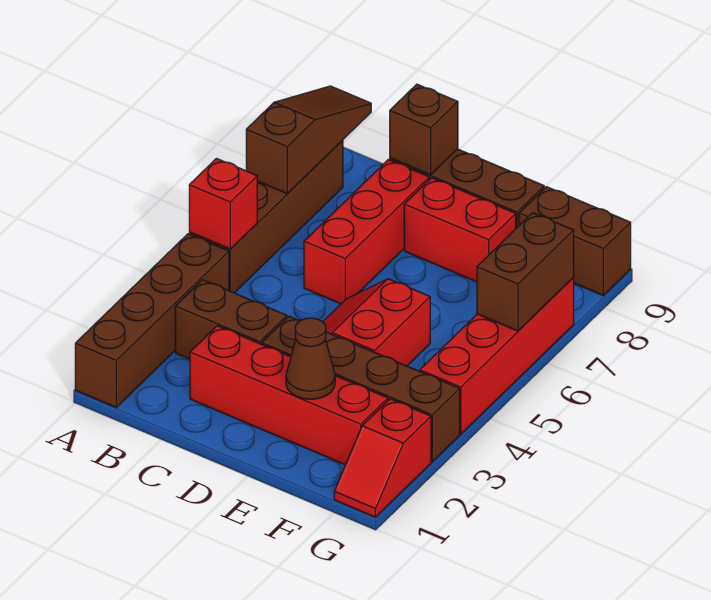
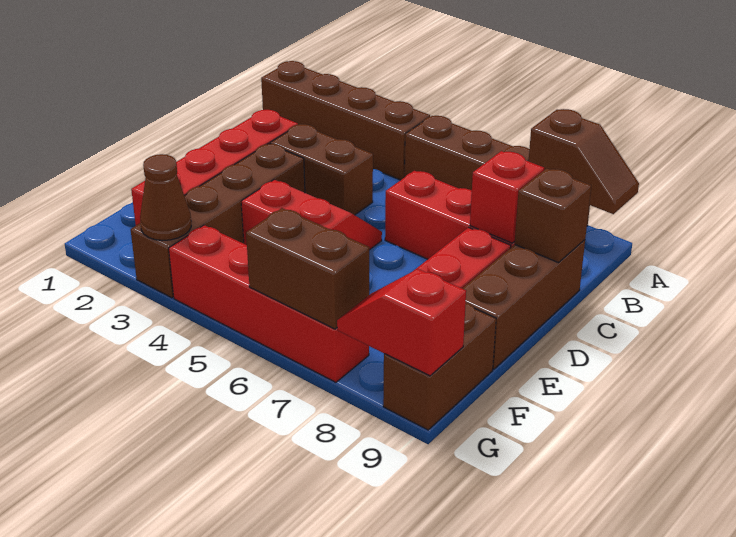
red 1x1 brick [189,159,257,249] -> red 1x1 brick moved to [470,151,544,243]
brown 1x3 slope [246,86,371,193] -> brown 1x2 slope [529,109,639,214]
brown 1x2 brick [175,280,287,359] -> brown 1x2 brick turned to [270,124,373,215]
brown 1x1 cone [286,318,335,399] -> brown 1x1 cone moved to [140,154,191,241]
red 1x2 slope [334,399,431,517] -> red 1x2 slope moved to [337,269,466,376]

